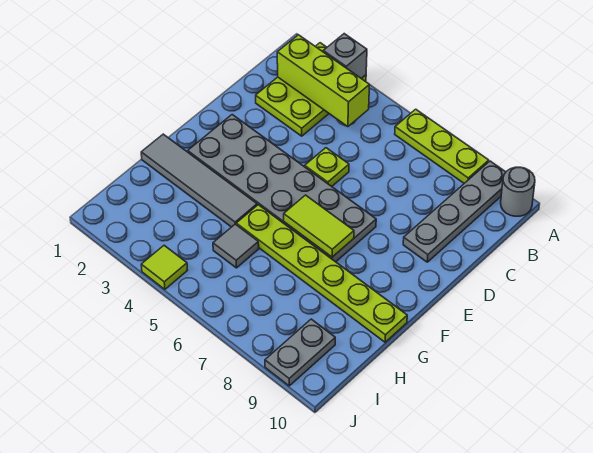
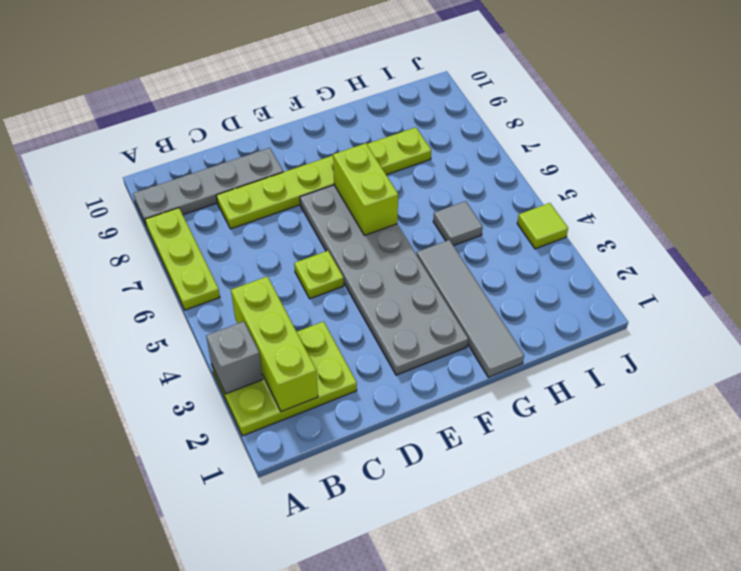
grey 1x1 round brick [501,167,535,216] -> none
lime 1x2 tile [284,195,354,257] -> lime 1x2 brick [333,143,398,235]
lime 1x6 plate [236,205,407,342] -> lime 1x6 plate turned to [216,127,431,229]
grey 1x2 plate [265,319,335,386] -> none

